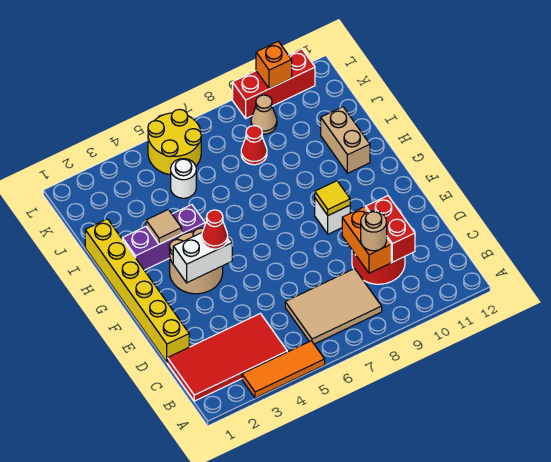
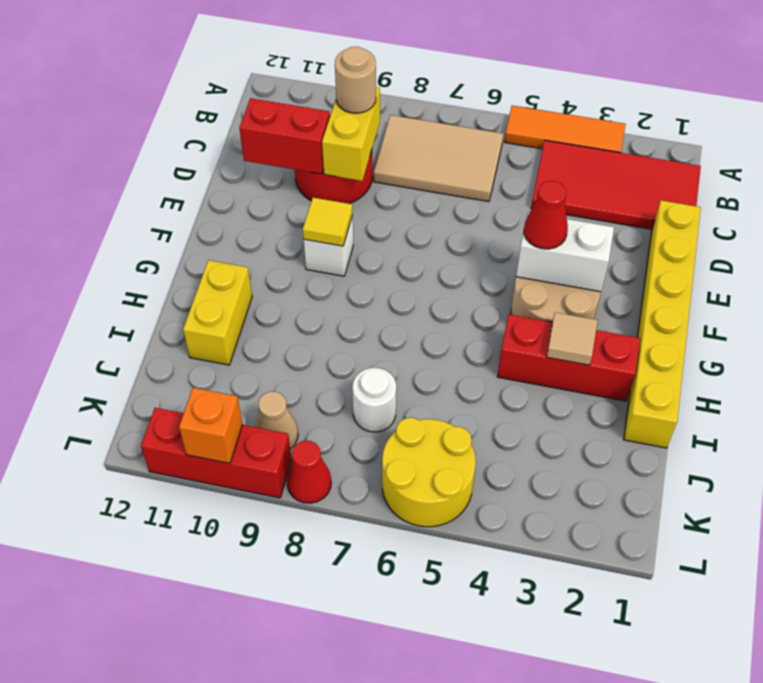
orange 1x2 brick [342,207,391,273] -> yellow 1x2 brick [322,87,380,181]
red 1x2 brick [366,196,415,262] -> red 1x2 brick turned to [239,98,330,174]
purple 1x3 brick [122,205,205,270] -> red 1x3 brick [497,314,640,401]
tan 1x2 brick [321,107,370,173] -> yellow 1x2 brick [183,260,252,365]
white 1x1 round brick [171,159,196,198] -> white 1x1 round brick moved to [352,368,396,432]
red 1x1 cone [241,126,267,165] -> red 1x1 cone moved to [287,441,331,503]

